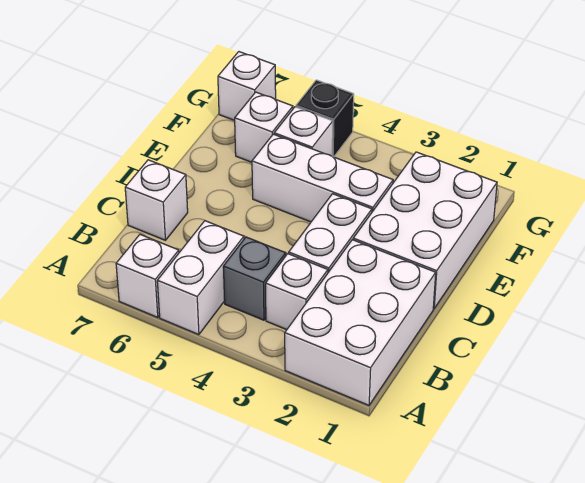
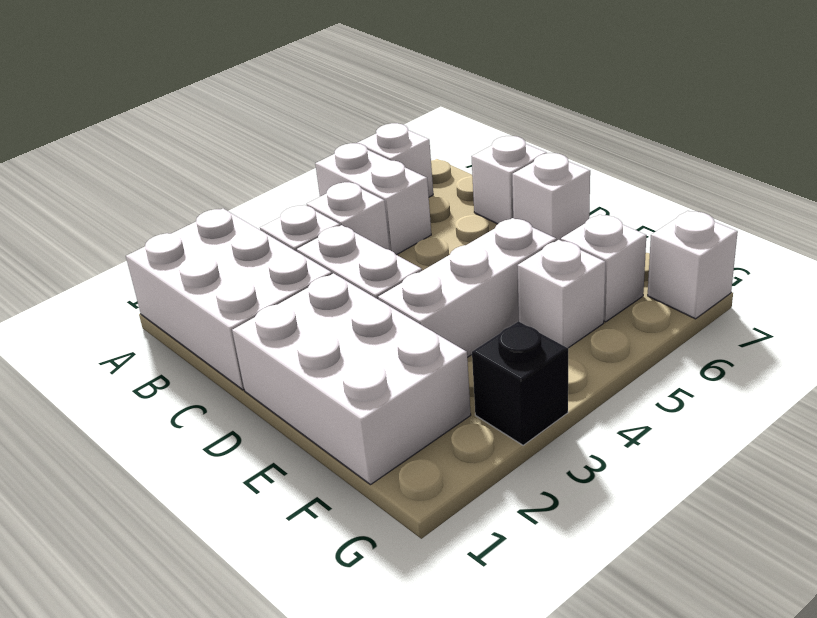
grey 1x1 brick [223,237,286,320] -> white 1x1 brick [307,182,390,250]
none -> white 1x1 brick [512,153,590,241]
black 1x1 brick [296,80,354,157] -> black 1x1 brick moved to [472,321,568,445]

